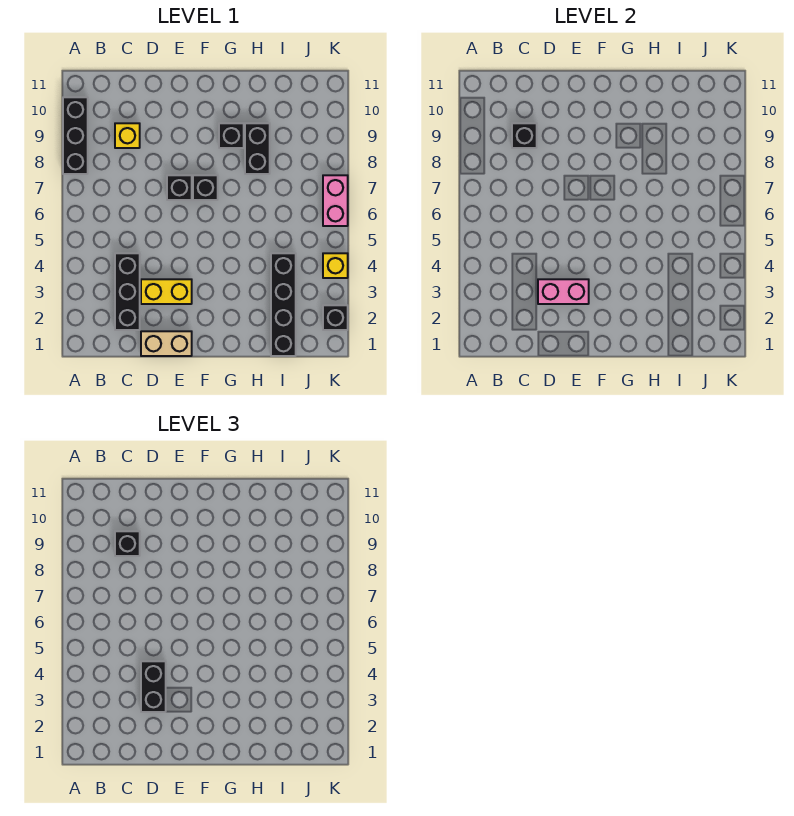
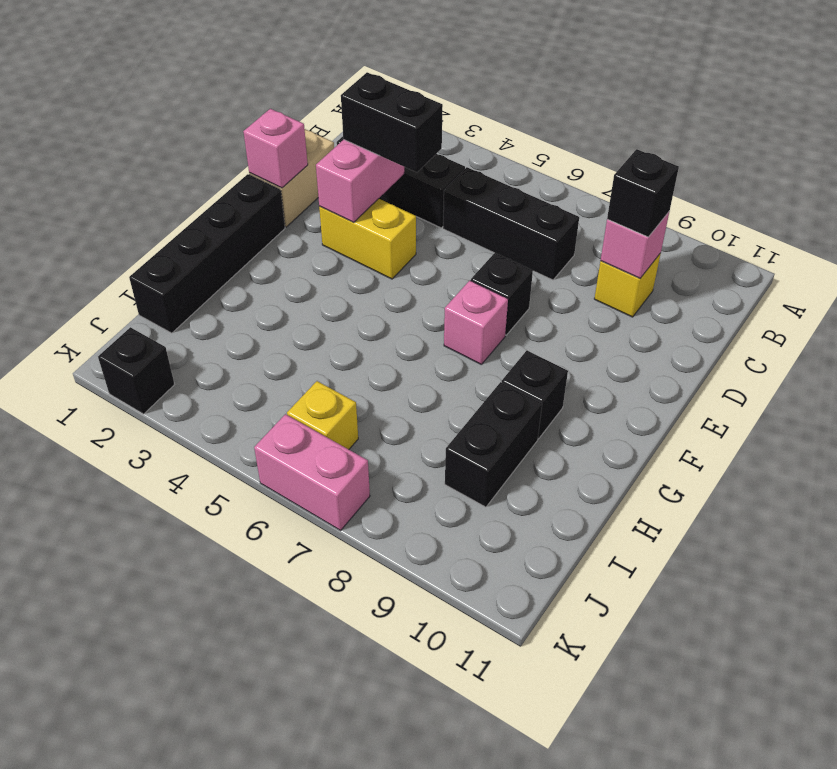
black 1x3 brick [63,97,88,174] -> black 1x3 brick moved to [443,167,579,280]
black 1x1 brick [512,123,537,148] -> pink 1x1 brick [601,212,669,278]
yellow 1x2 brick [141,279,192,304] -> yellow 1x2 brick turned to [319,199,416,279]
none -> pink 1x1 brick [243,109,308,188]
black 1x1 brick [193,175,218,200] -> pink 1x1 brick [444,280,508,365]
black 1x2 brick [245,123,270,174] -> black 1x2 brick turned to [445,382,542,507]
black 1x4 brick [271,253,296,356] -> black 1x4 brick turned to [129,174,285,333]
yellow 1x1 brick [323,253,348,278] -> yellow 1x1 brick moved to [287,381,358,449]

